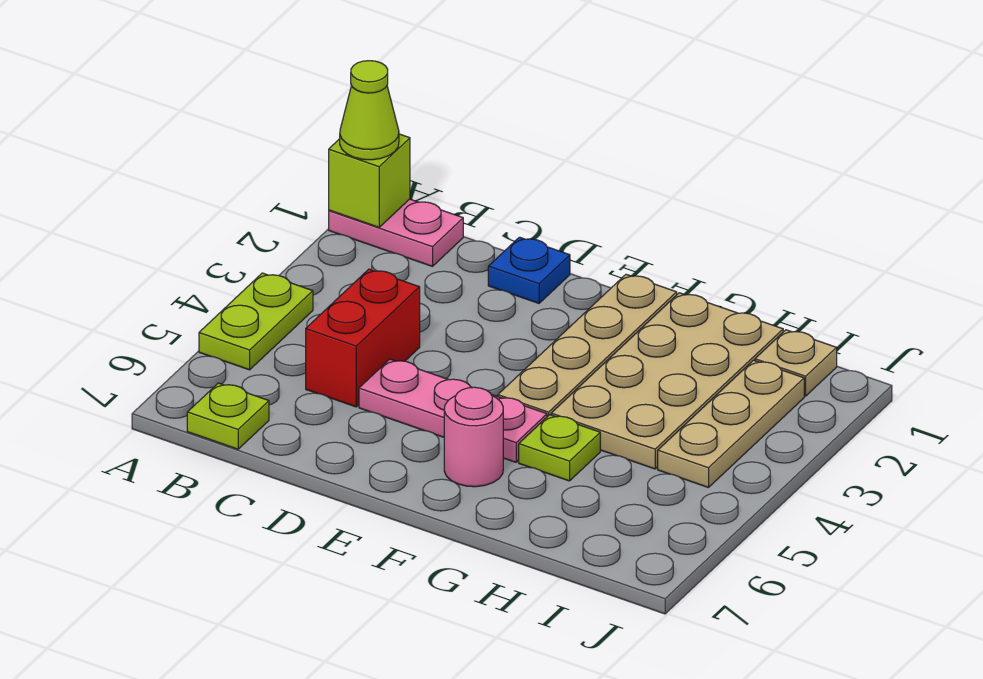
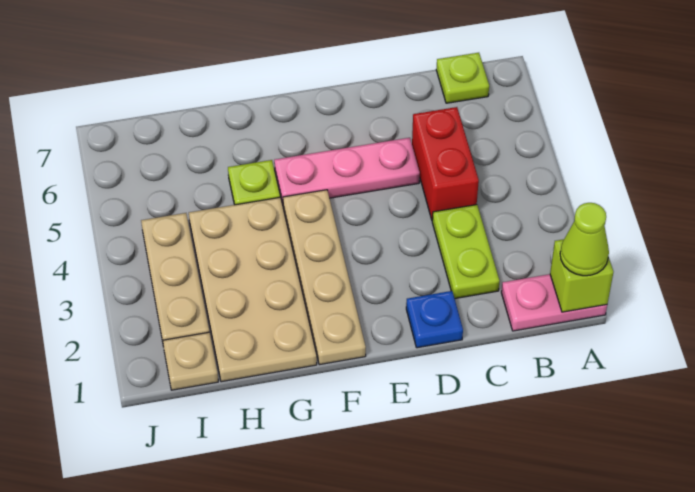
lime 1x2 plate [199,273,313,370] -> lime 1x2 plate moved to [432,205,500,299]
pink 1x1 round brick [444,387,503,487] -> none

